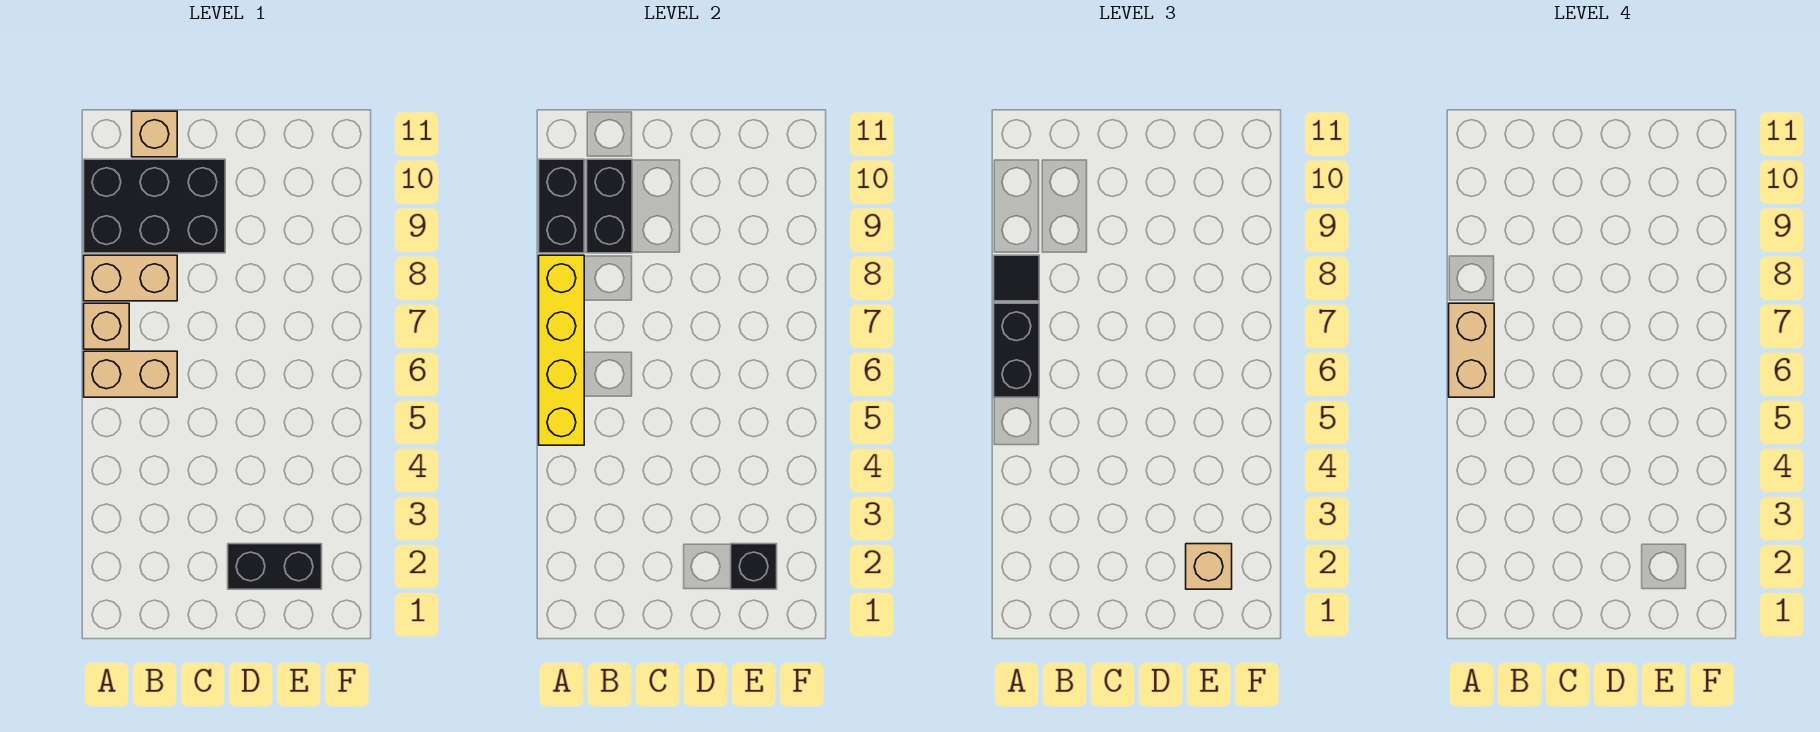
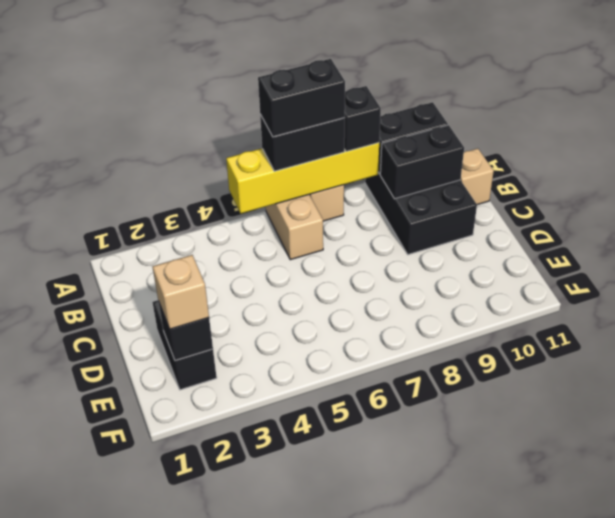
tan 1x2 brick [1449,303,1494,397] -> black 1x2 brick [258,59,345,137]
tan 1x2 brick [84,255,177,301] -> none
black 1x1 tile [994,255,1039,301] -> black 1x1 brick [344,86,381,152]

